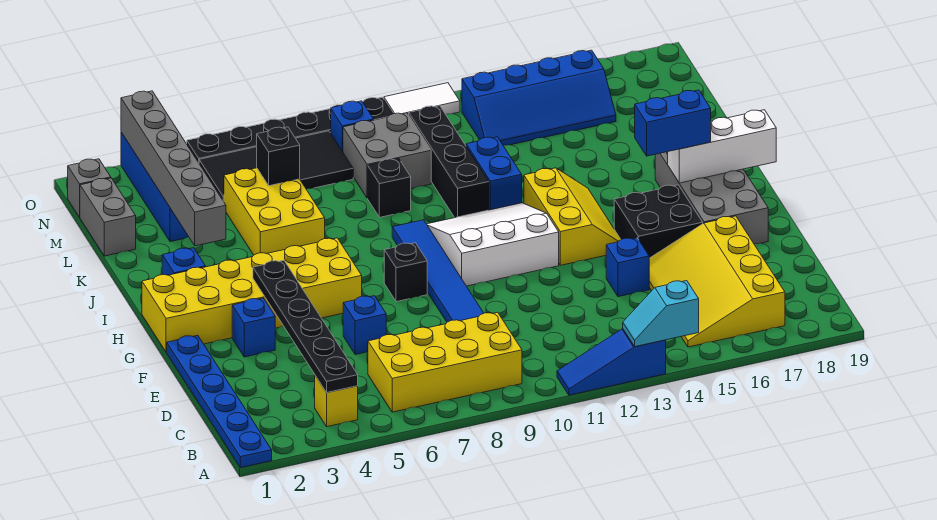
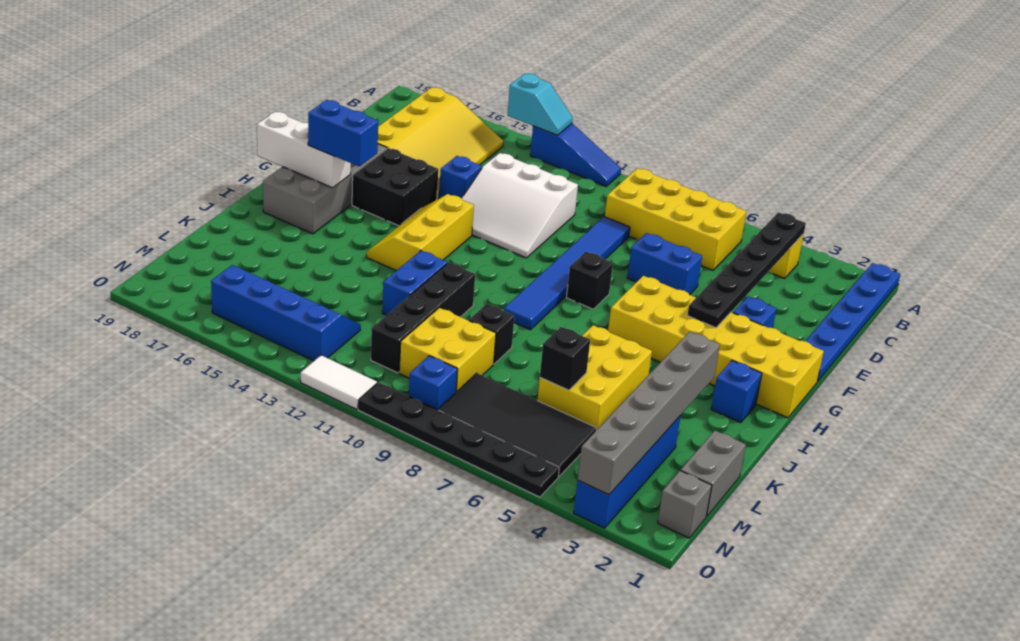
blue 1x1 brick [343,296,386,355] -> blue 1x2 brick [627,233,702,295]
white 3x3 slope [427,203,559,286] -> white 3x3 slope moved to [462,153,578,258]
grey 2x2 brick [343,113,431,198] -> yellow 2x2 brick [399,308,496,392]

